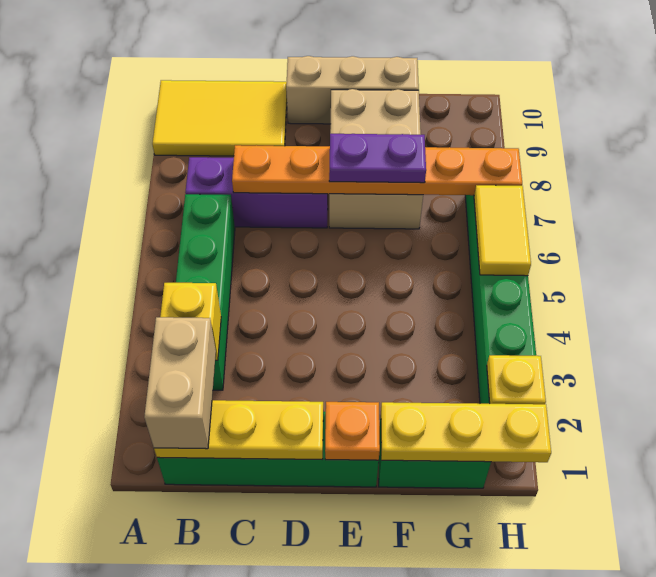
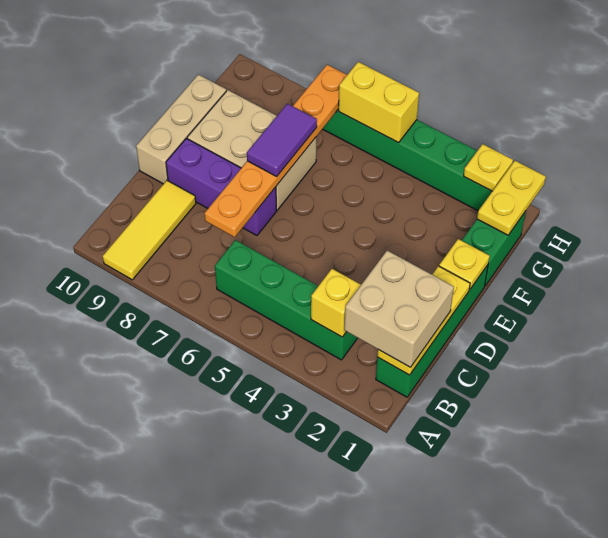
yellow 2x3 tile [152,80,287,156] -> yellow 1x3 tile [103,181,196,280]
tan 1x2 brick [144,317,216,449] -> tan 2x2 brick [344,251,454,367]
purple 1x3 brick [185,157,328,228] -> purple 1x3 brick turned to [166,138,277,235]
orange 1x1 plate [325,402,380,460] -> yellow 1x1 plate [439,239,490,289]
purple 1x2 plate [329,134,426,183] -> purple 1x2 tile [247,104,317,176]
yellow 1x3 plate [381,402,551,462] -> yellow 1x2 plate [477,161,546,235]
yellow 1x2 tile [474,185,531,276] -> yellow 1x2 brick [339,62,419,143]

